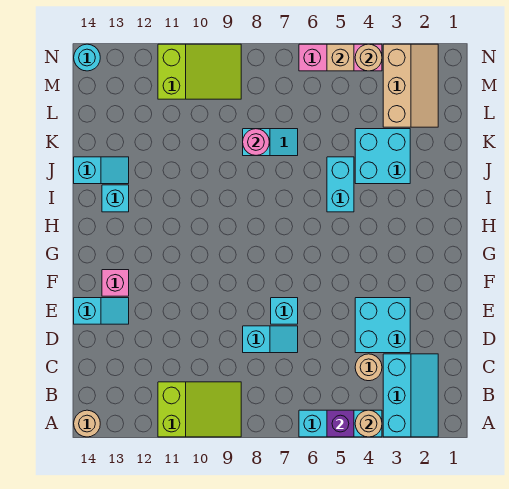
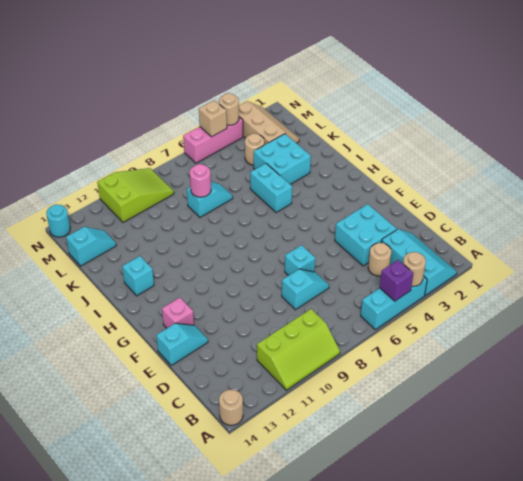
lime 2x3 slope [158,382,241,437] -> lime 2x3 slope turned to [257,309,340,390]
cyan 1x2 slope [74,157,129,184] -> cyan 1x2 slope moved to [66,227,116,266]
none -> tan 1x1 round brick [245,134,264,165]

